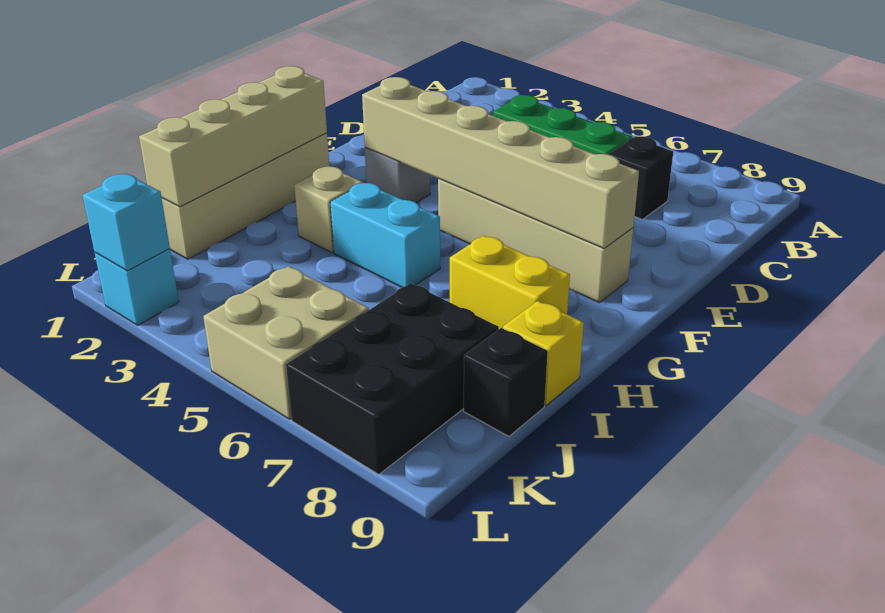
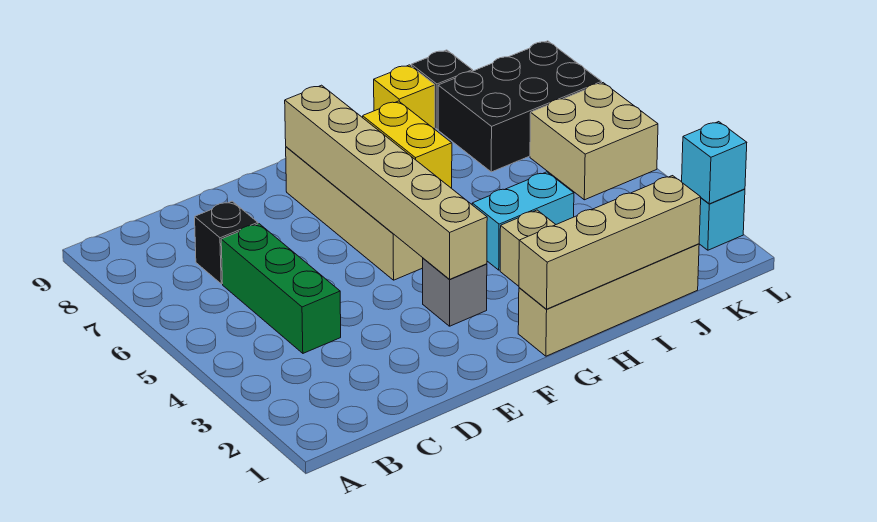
cyan 1x2 brick [330,183,440,287] -> cyan 1x2 brick turned to [472,172,574,270]

